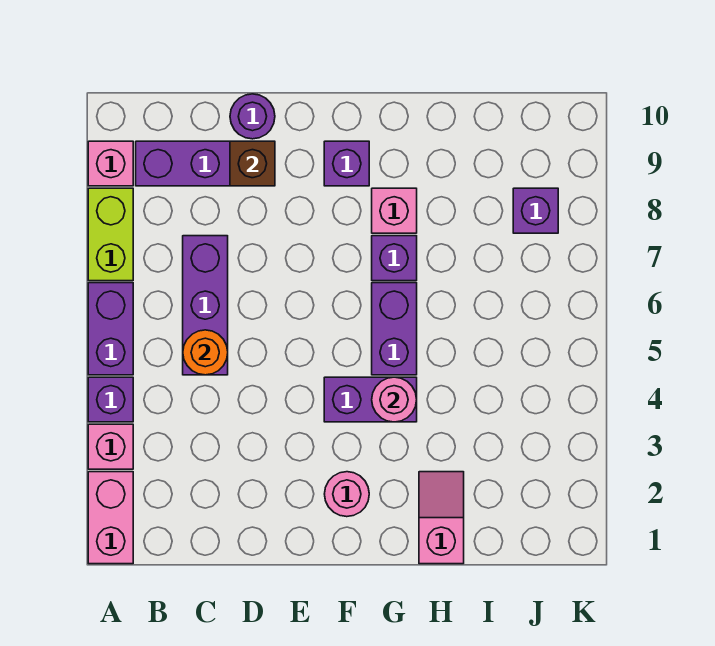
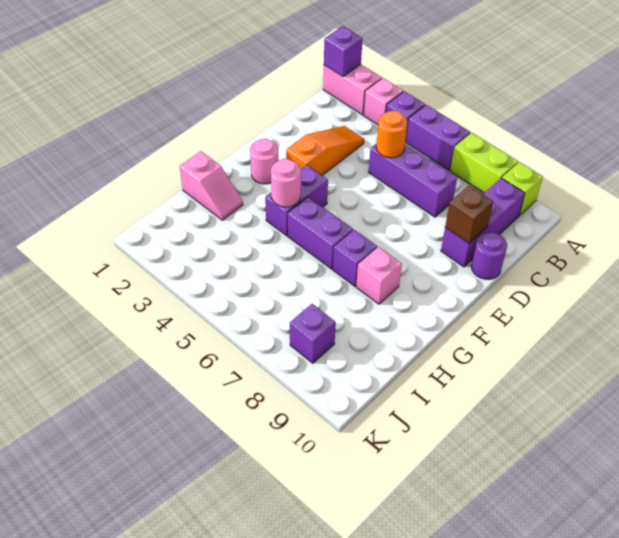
pink 1x1 brick [88,141,133,186] -> lime 1x1 brick [502,162,543,216]
none -> orange 1x3 slope [286,126,364,176]
purple 1x1 brick [324,141,369,186] -> purple 1x1 brick moved to [324,26,363,76]

